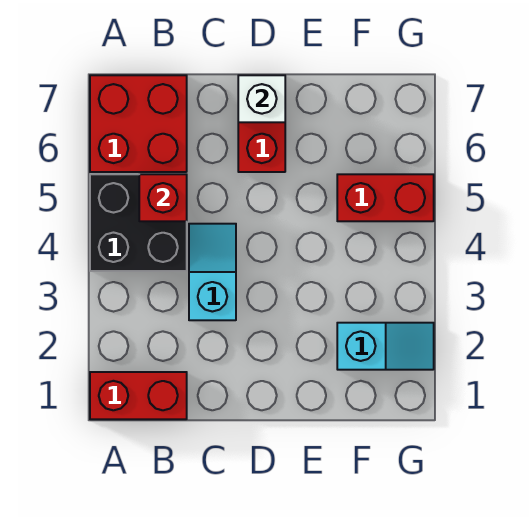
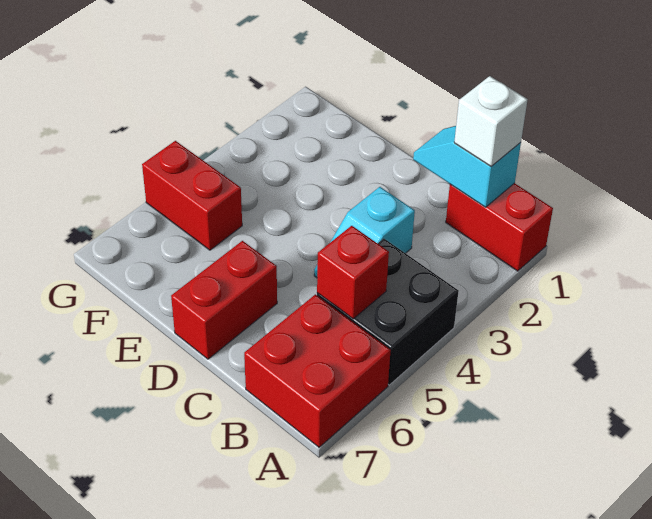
white 1x1 brick [238,75,285,122] -> white 1x1 brick moved to [454,76,528,166]
cyan 1x2 slope [337,323,434,370] -> cyan 1x2 slope moved to [413,126,521,207]

